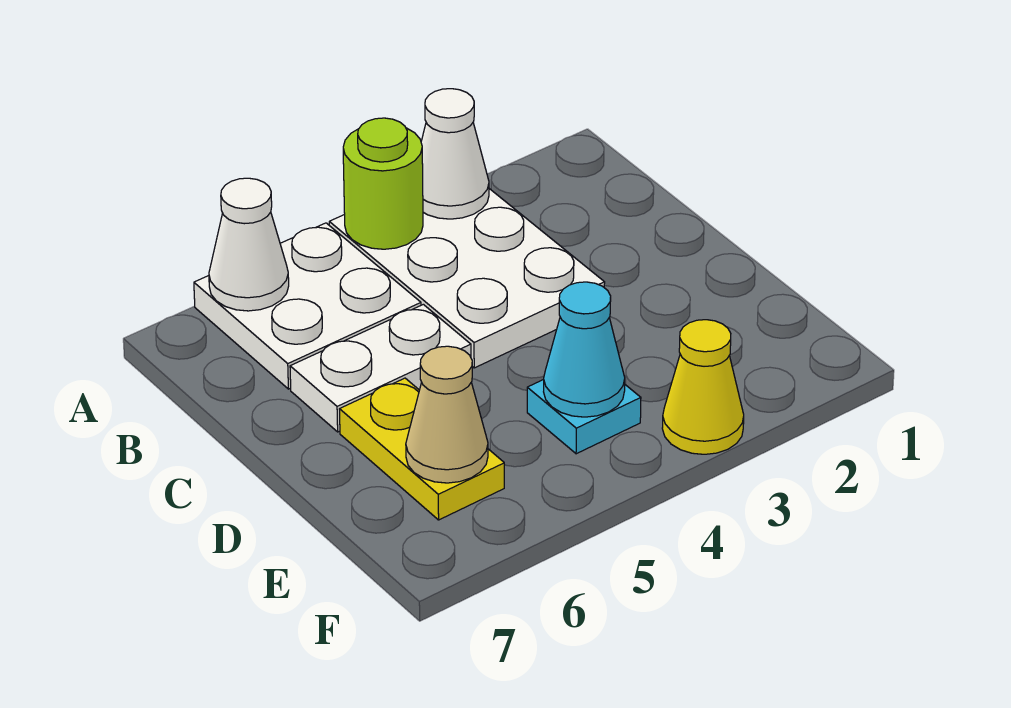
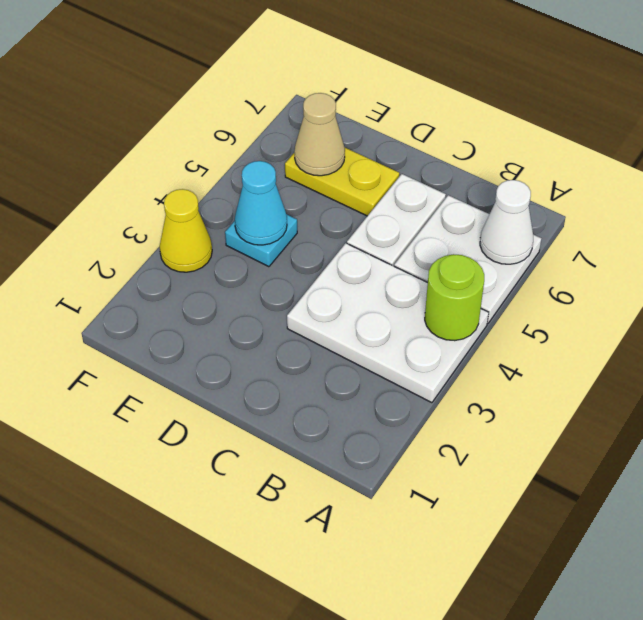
white 1x1 cone [421,89,489,219] -> none

